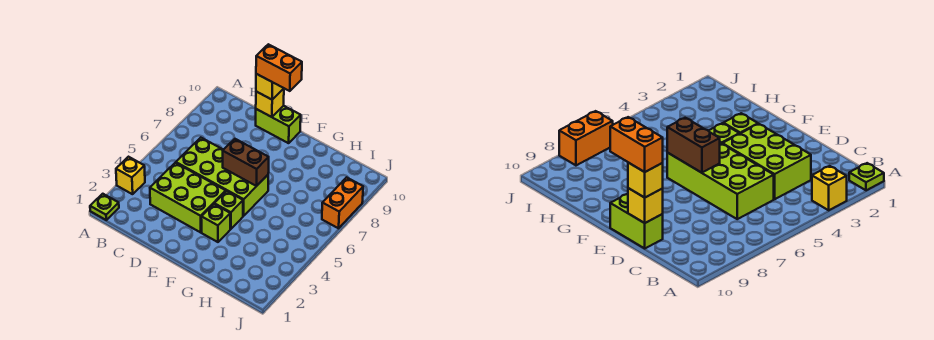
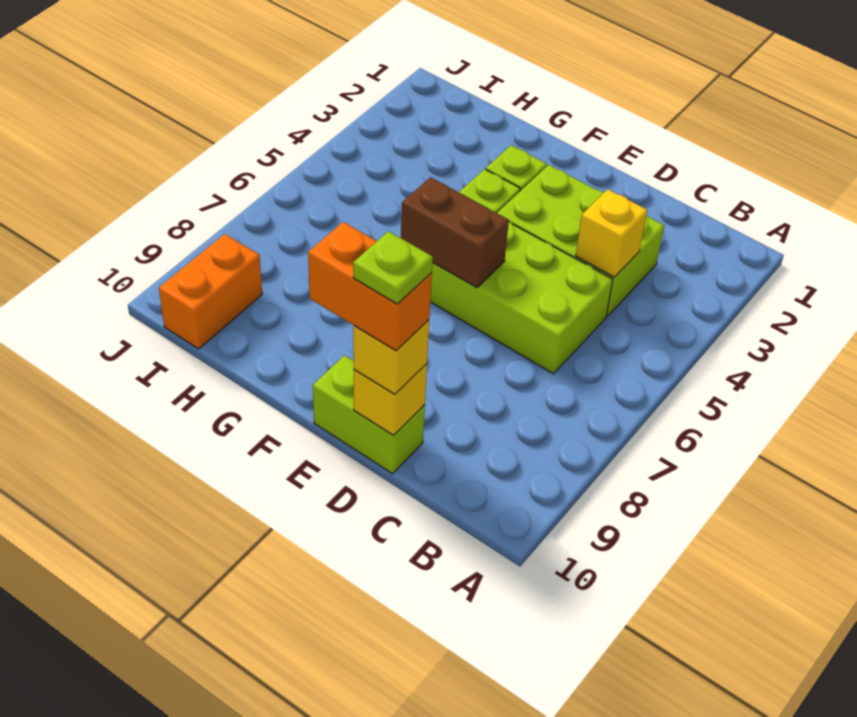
lime 1x1 plate [90,194,119,220] -> lime 1x1 plate moved to [353,231,433,304]
yellow 1x1 brick [116,157,145,194] -> yellow 1x1 brick moved to [576,189,647,277]
orange 1x2 brick [322,177,363,228] -> orange 1x2 brick moved to [159,234,262,349]

